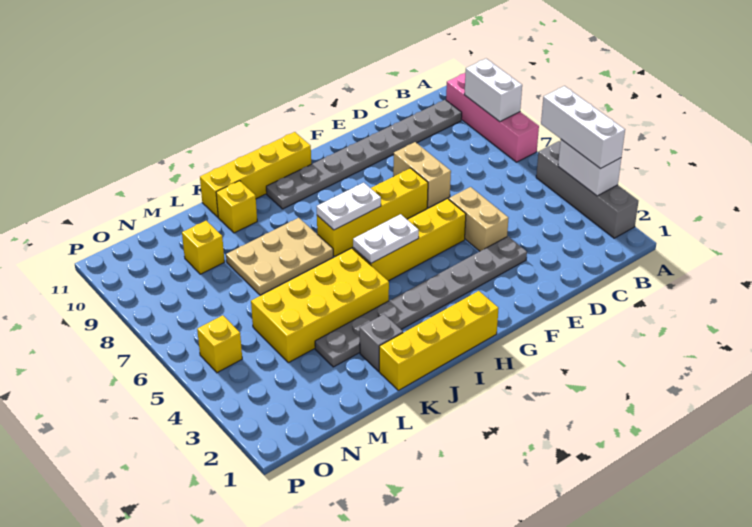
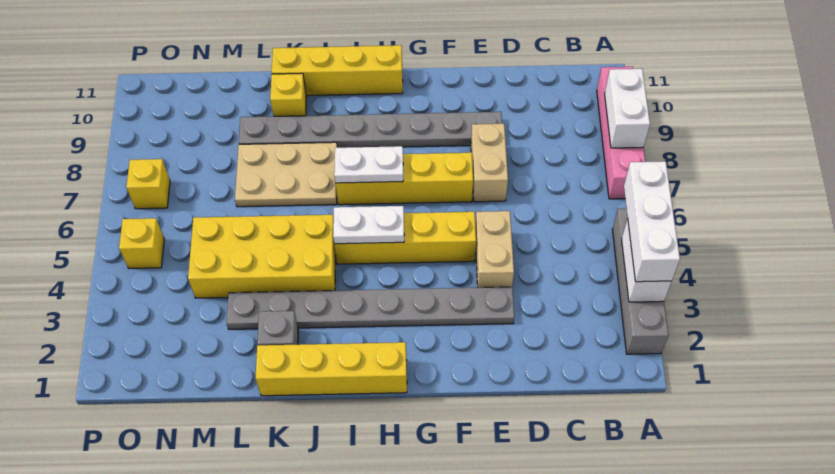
grey 1x8 plate [266,100,462,209] -> grey 1x8 plate moved to [239,112,502,148]
yellow 1x1 brick [182,221,225,274] -> yellow 1x1 brick moved to [126,159,170,209]

